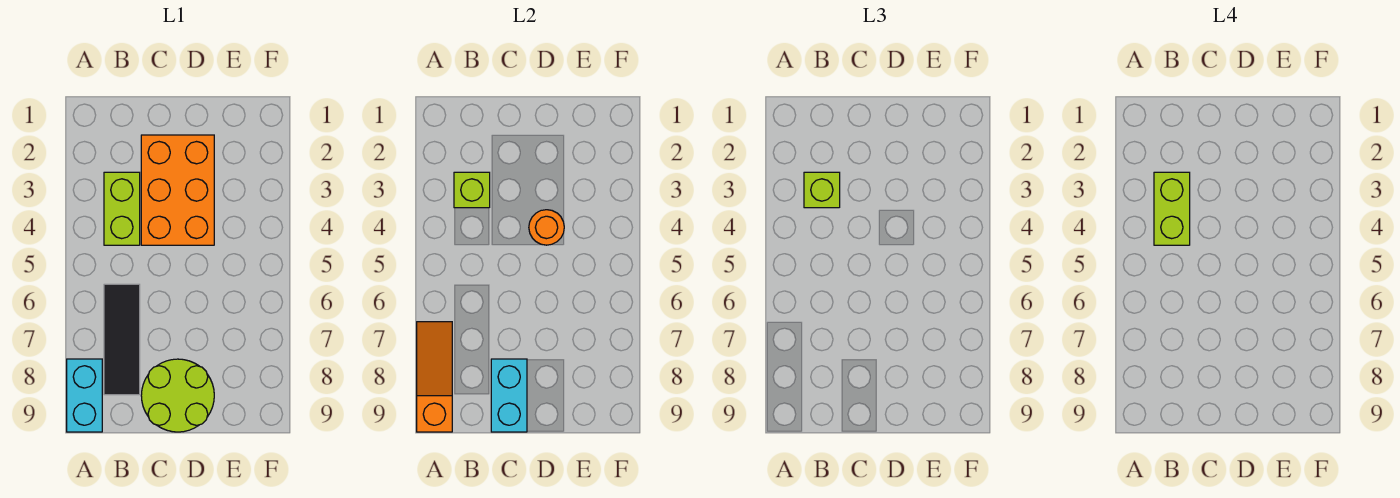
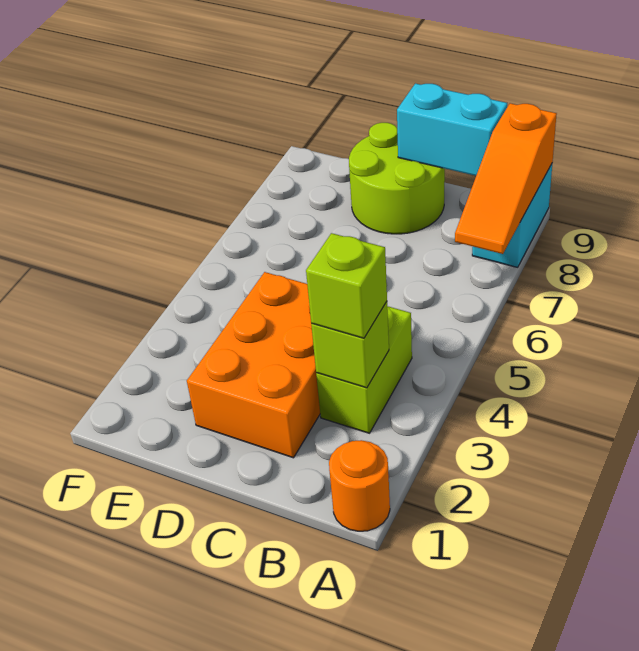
lime 1x2 brick [1154,172,1190,245] -> none
black 1x3 tile [104,284,140,395] -> none
cyan 1x2 brick [491,359,527,432] -> cyan 1x2 brick turned to [397,83,507,176]
orange 1x1 round brick [529,210,564,245] -> orange 1x1 round brick moved to [329,440,390,531]

